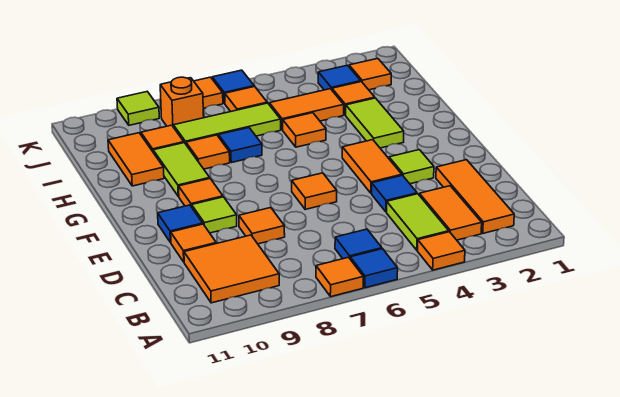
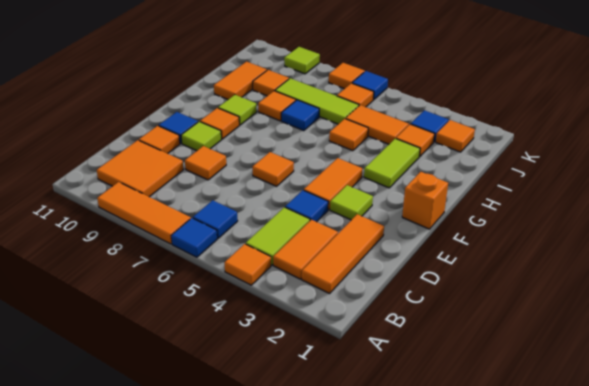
orange 1x1 tile [316,257,363,297] -> orange 1x3 tile [97,182,191,244]
lime 1x2 tile [153,143,210,196] -> lime 1x1 tile [218,95,257,125]
orange 1x1 brick [160,77,204,126] -> orange 1x1 brick moved to [402,172,448,229]

